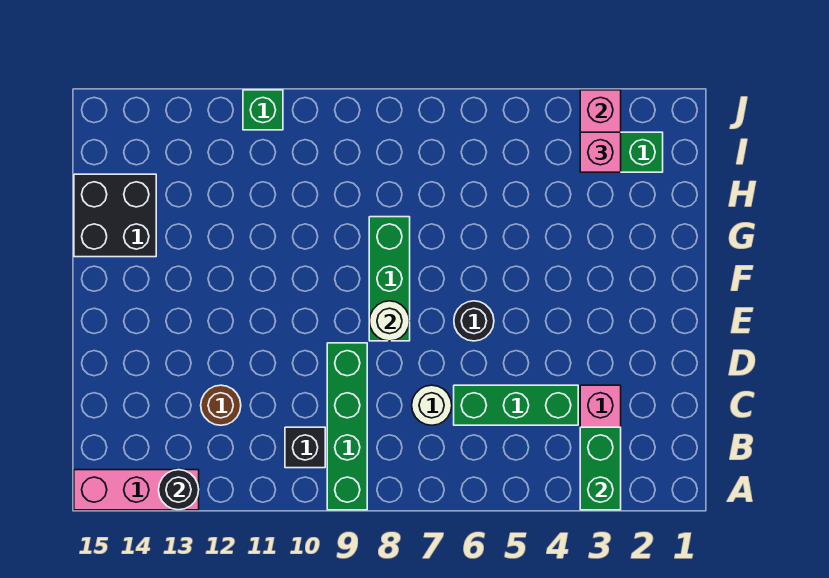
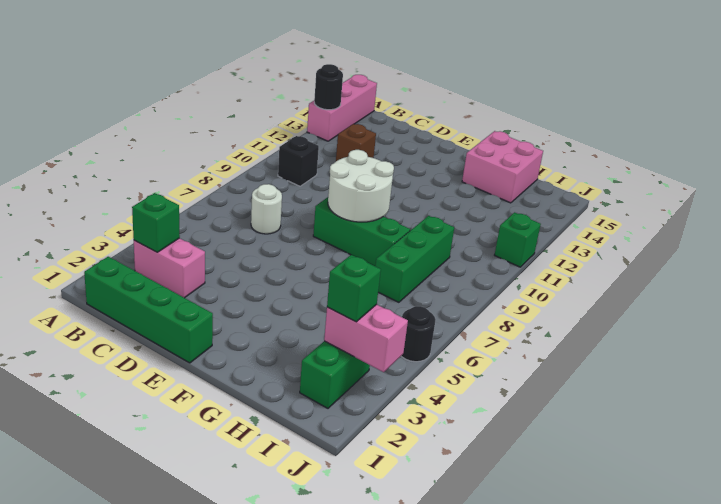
green 1x2 brick [580,427,621,510] -> green 1x1 brick [132,193,180,252]
green 1x4 brick [327,343,367,510] -> green 1x4 brick moved to [84,257,213,363]
green 1x3 brick [454,385,578,425] -> green 1x3 brick moved to [375,216,454,302]
brown 1x1 round brick [201,385,241,425] -> brown 1x1 brick [336,124,376,161]
black 1x1 round brick [454,301,494,341] -> black 1x1 round brick moved to [401,306,436,362]
white 1x1 round brick [369,301,410,341] -> white 2x2 round brick [328,150,394,222]
black 2x2 brick [74,174,156,257] -> pink 2x2 brick [462,131,543,203]
pink 1x1 brick [580,132,621,172] -> green 1x1 brick [327,255,381,322]

